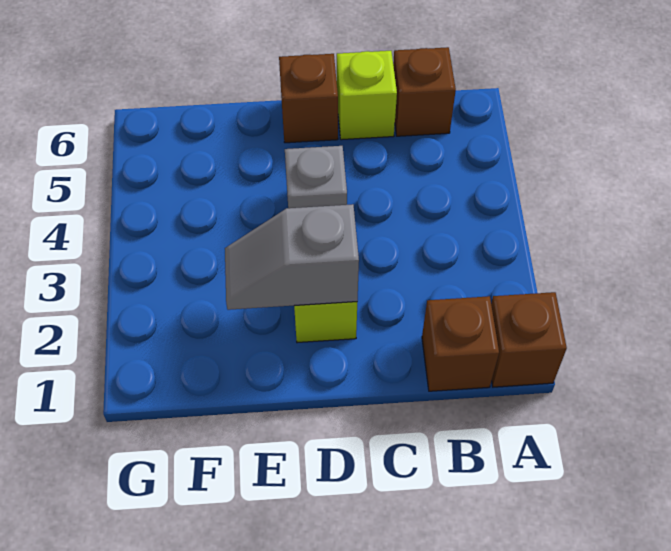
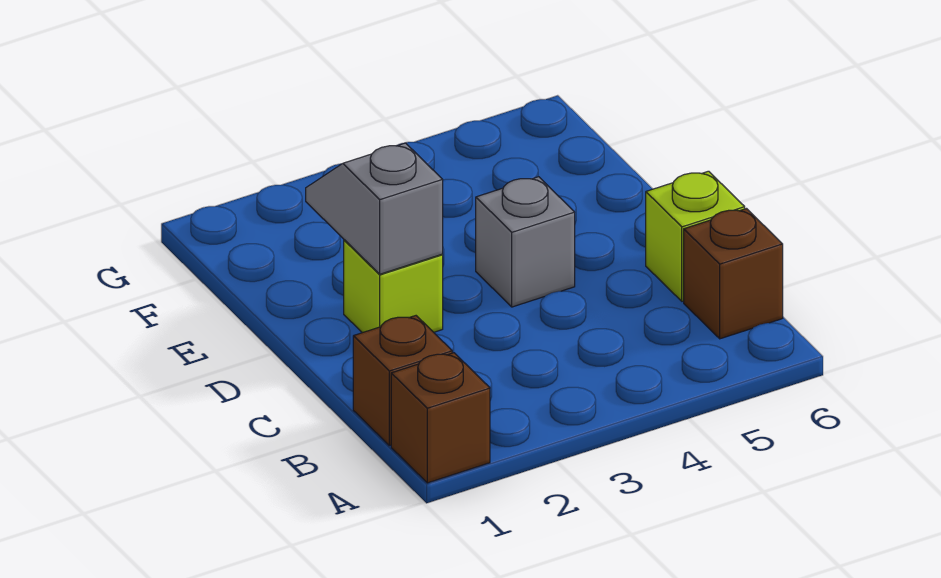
brown 1x1 brick [279,54,338,143] -> none

